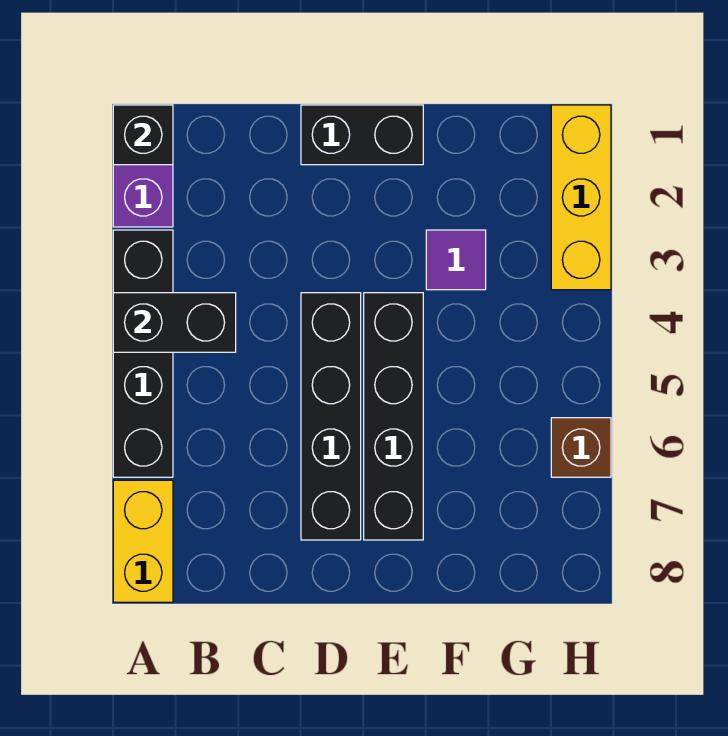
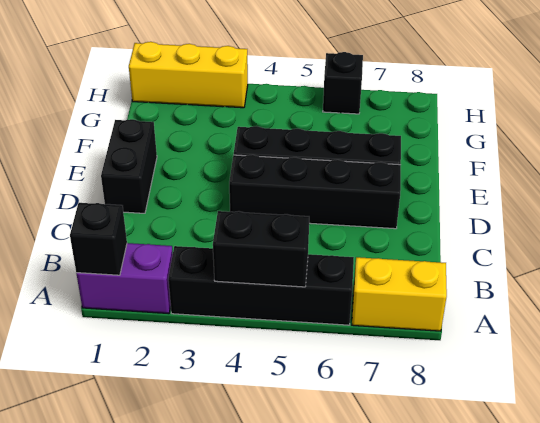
black 1x2 brick [113,293,236,352] -> black 1x2 brick turned to [213,211,309,287]
purple 1x1 tile [426,230,486,290] -> none
brown 1x1 brick [551,418,611,477] -> black 1x1 brick [323,52,363,114]

